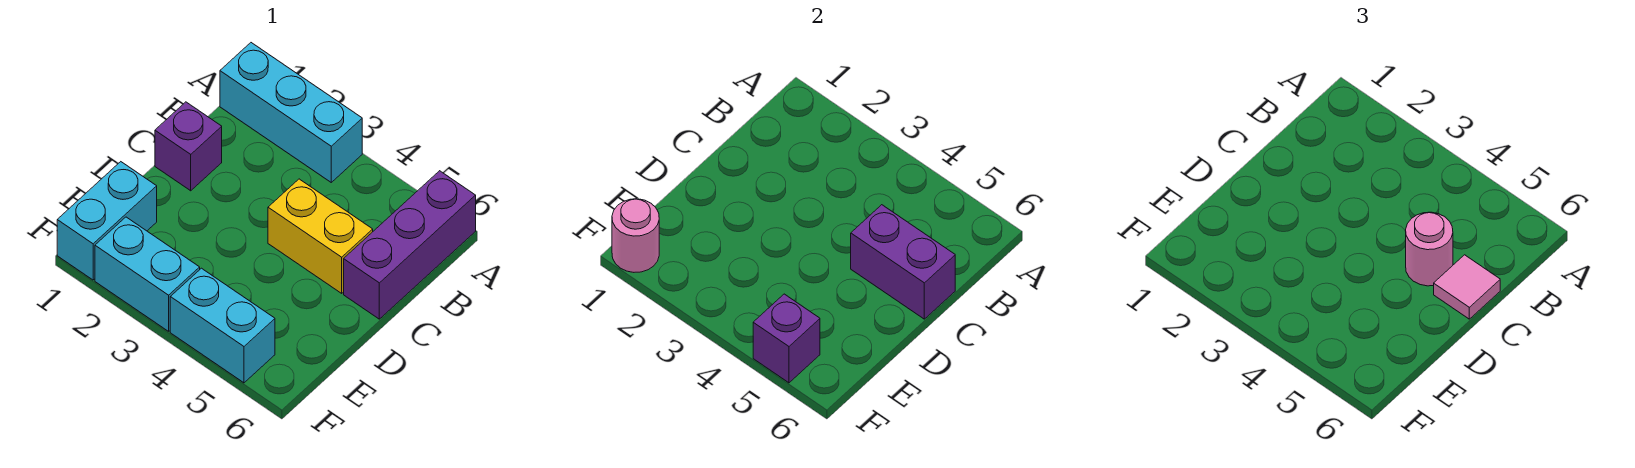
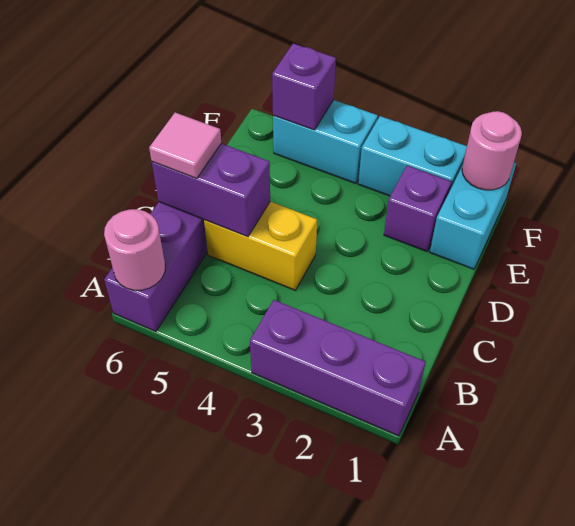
cyan 1x3 brick [220,43,362,182] -> purple 1x3 brick [250,300,426,436]
purple 1x1 brick [155,102,222,191] -> purple 1x1 brick moved to [384,166,452,251]
pink 1x1 round brick [1406,212,1453,286] -> pink 1x1 round brick moved to [104,209,165,290]

